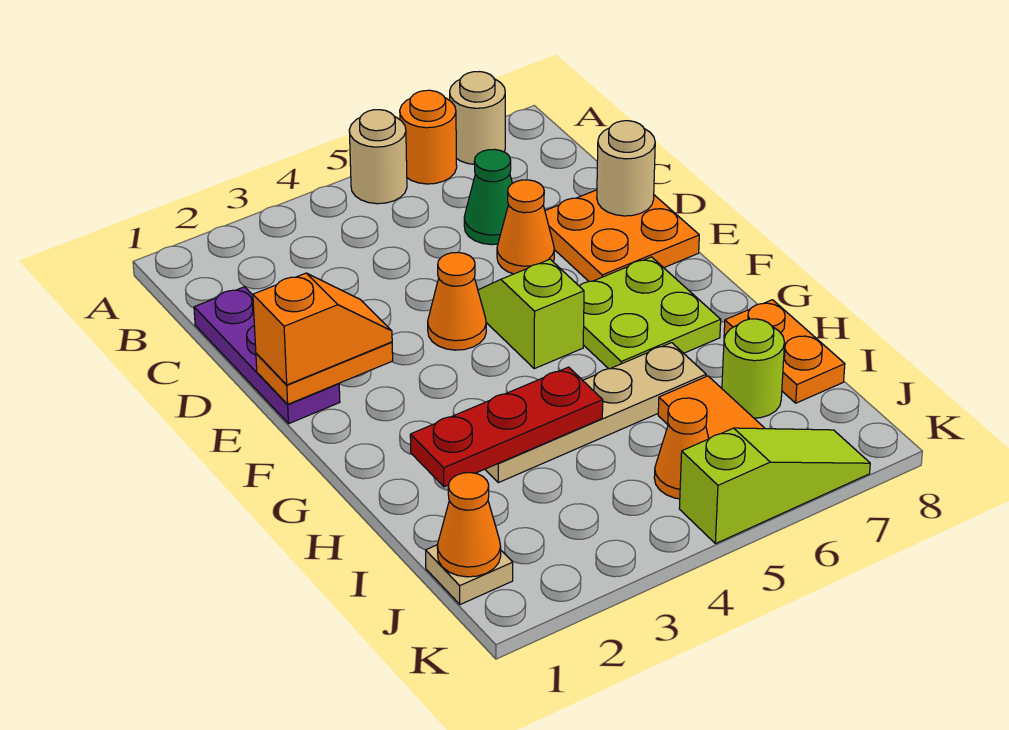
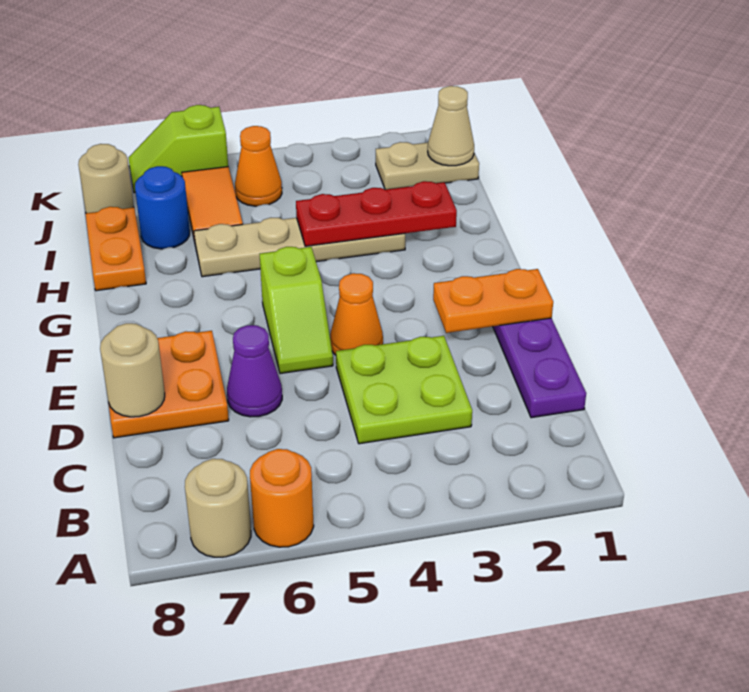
tan 1x1 round brick [349,110,407,204] -> tan 1x1 round brick moved to [78,144,134,213]
green 1x1 cone [464,149,512,245] -> none
orange 1x1 cone [497,180,554,274] -> purple 1x1 cone [227,325,282,417]
orange 1x2 slope [253,273,392,385] -> none
lime 2x2 plate [579,257,721,369] -> lime 2x2 plate moved to [336,336,472,444]
lime 1x1 round brick [722,319,785,418] -> blue 1x1 round brick [135,166,190,249]
tan 1x1 plate [426,545,513,604] -> tan 1x2 plate [376,142,479,190]
orange 1x1 cone [437,473,501,577] -> tan 1x1 cone [428,86,474,166]
lime 1x3 slope [679,428,870,544] -> lime 1x2 slope [128,105,228,193]

